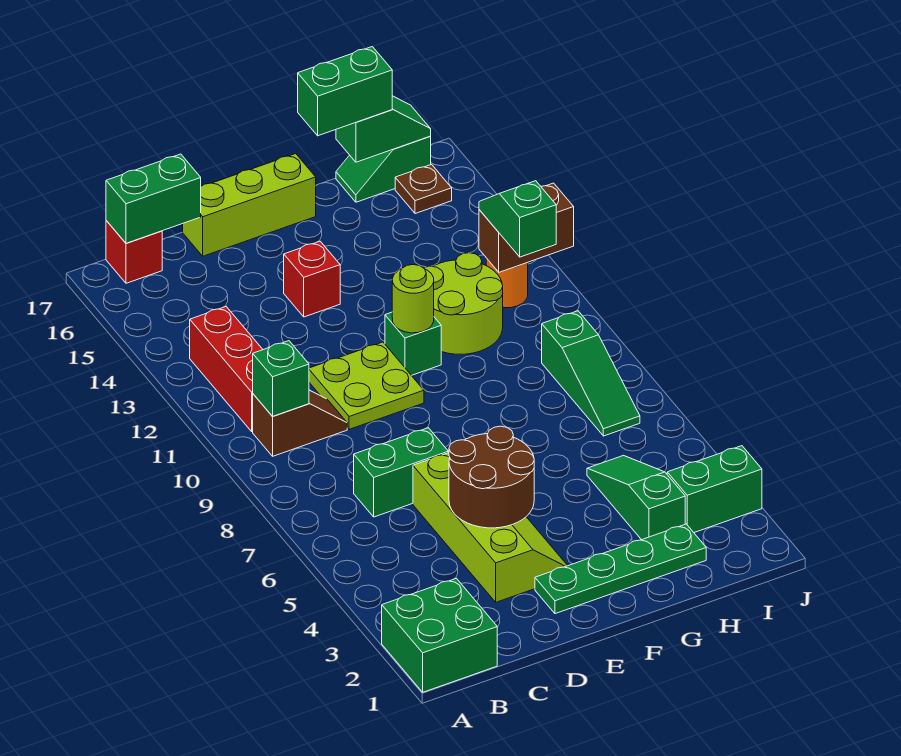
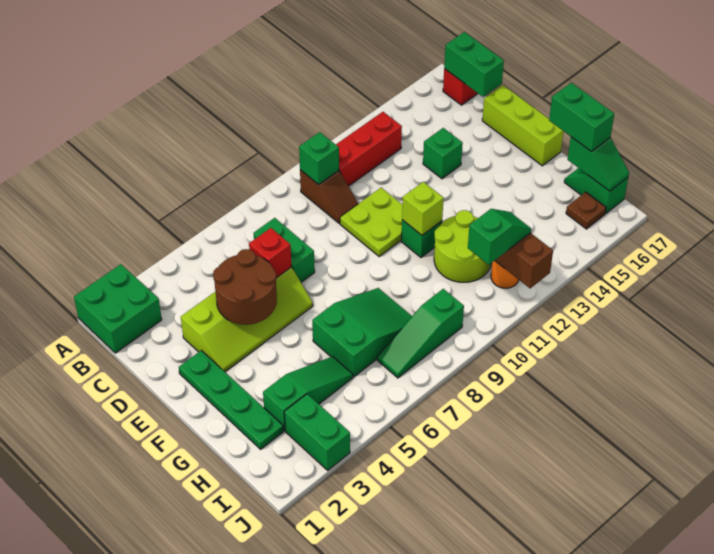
none -> green 1x1 brick [423,128,463,179]
red 1x1 brick [284,241,340,317] -> red 1x1 brick moved to [249,228,292,278]
lime 1x1 round brick [392,265,434,333] -> lime 1x1 brick [402,182,444,235]
none -> green 2x3 slope [312,288,412,377]

